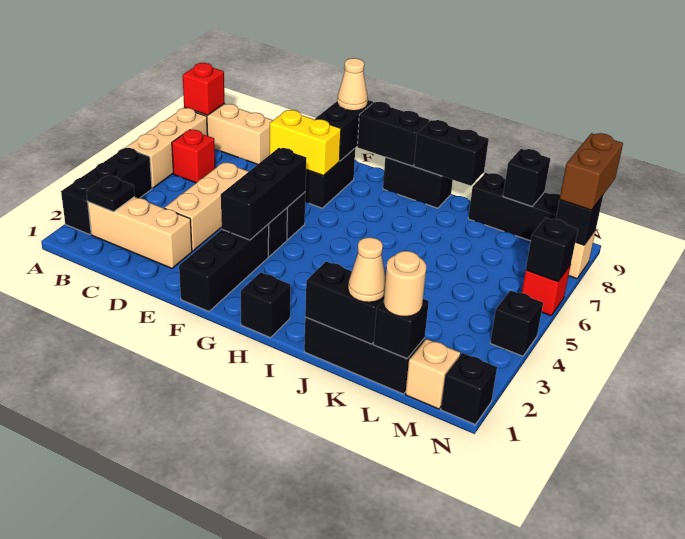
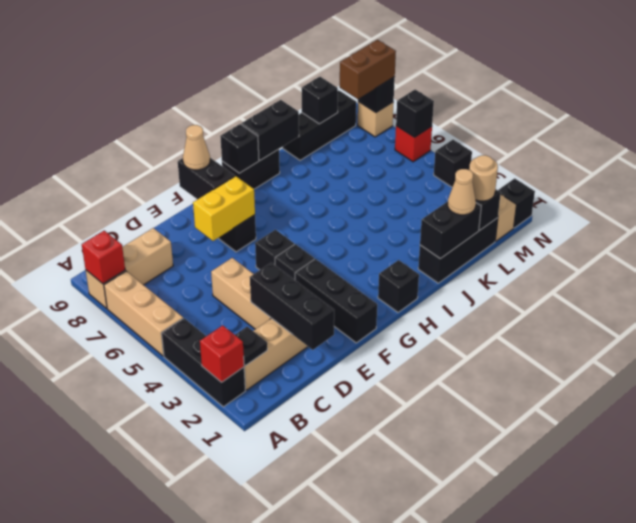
red 1x1 brick [172,130,215,183] -> red 1x1 brick moved to [200,325,244,382]
black 1x3 brick [221,148,306,240] -> black 1x3 brick moved to [250,263,334,350]
black 1x2 brick [358,102,430,166] -> black 1x1 brick [220,124,259,173]
brown 1x2 brick [560,133,623,210] -> brown 1x2 brick turned to [340,40,396,99]

